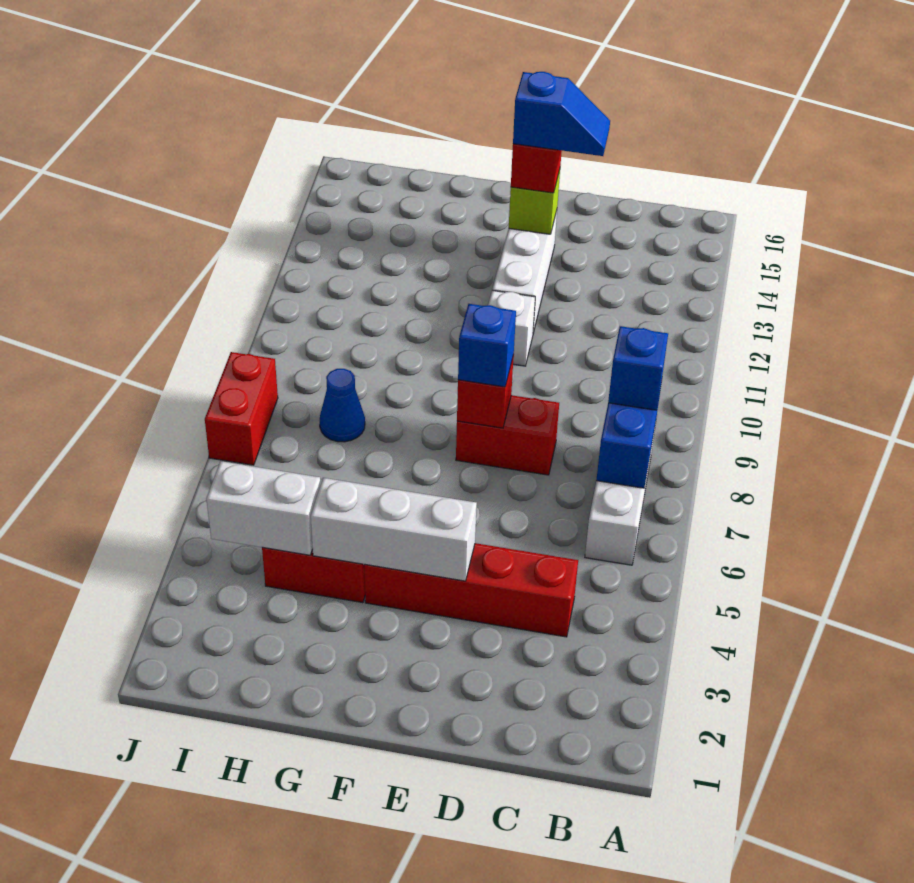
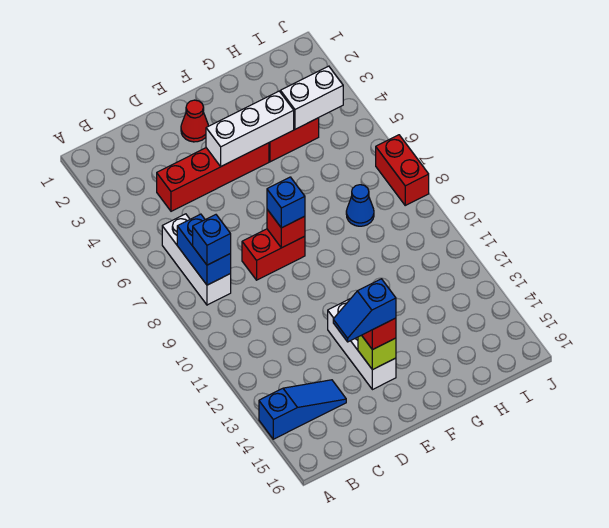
none -> blue 1x3 slope [259,380,346,439]
none -> red 1x1 cone [181,100,208,142]
white 1x1 brick [488,290,535,366] -> none

